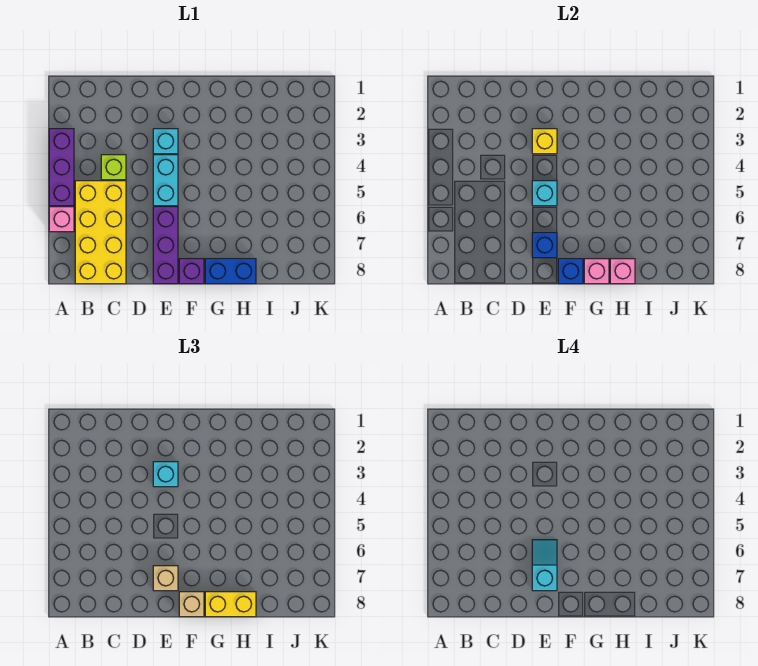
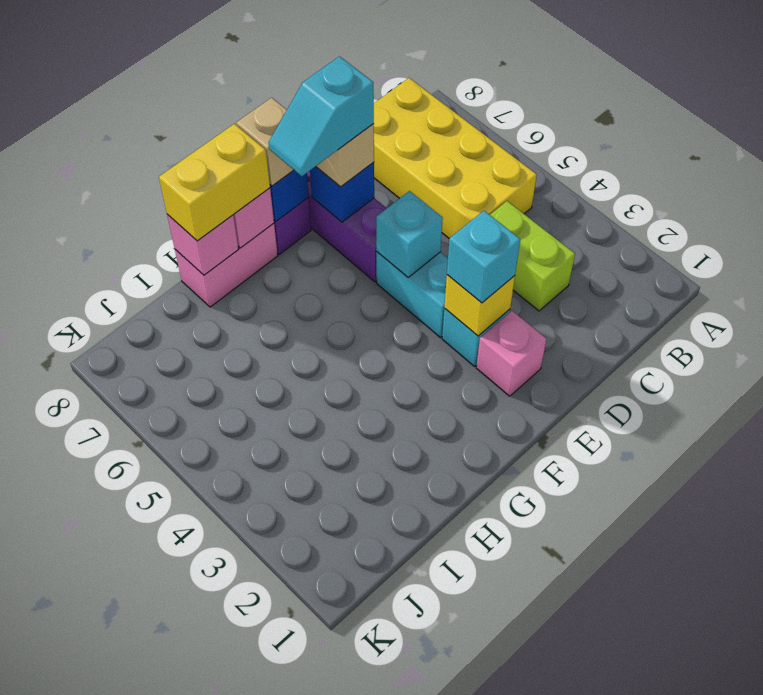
purple 1x3 brick [49,129,74,206] -> none
pink 1x1 brick [49,207,74,232] -> pink 1x1 brick moved to [476,311,546,396]
lime 1x1 brick [101,155,126,180] -> lime 1x2 brick [490,201,575,311]
cyan 1x2 slope [532,540,557,591] -> cyan 1x2 slope turned to [269,56,374,176]
blue 1x2 brick [205,259,256,284] -> pink 1x2 brick [175,223,278,307]

